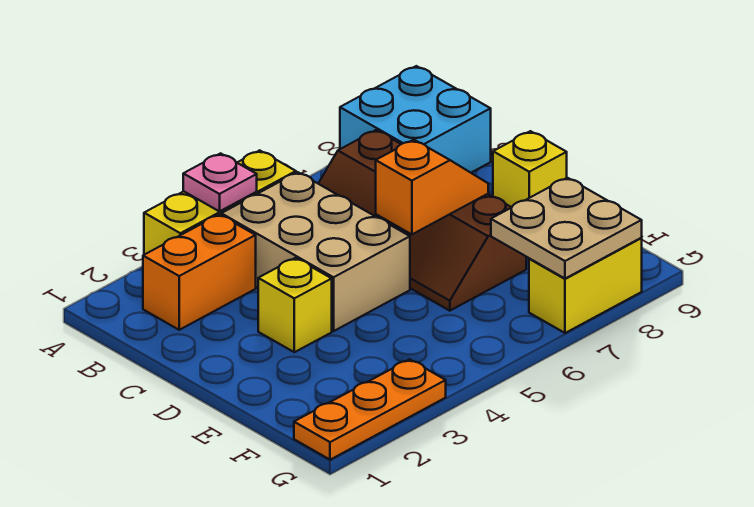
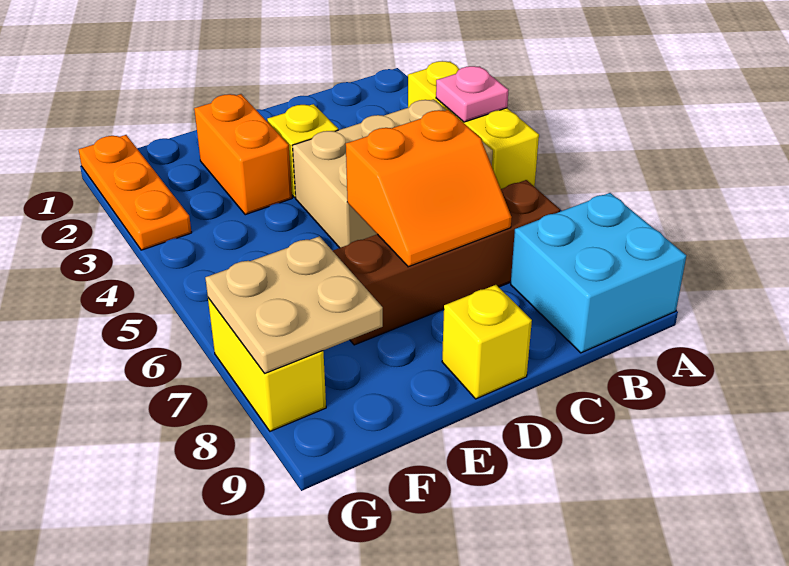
orange 1x2 brick [143,214,256,330] -> orange 1x2 brick moved to [194,94,292,215]
orange 1x2 slope [376,140,488,234] -> orange 2x2 slope [346,110,512,267]

